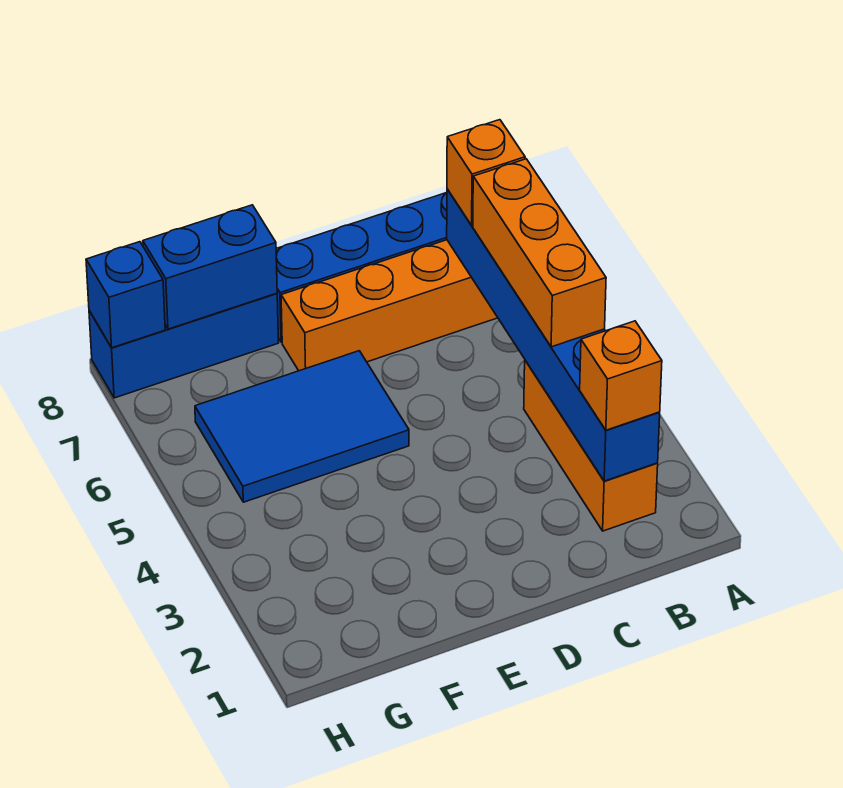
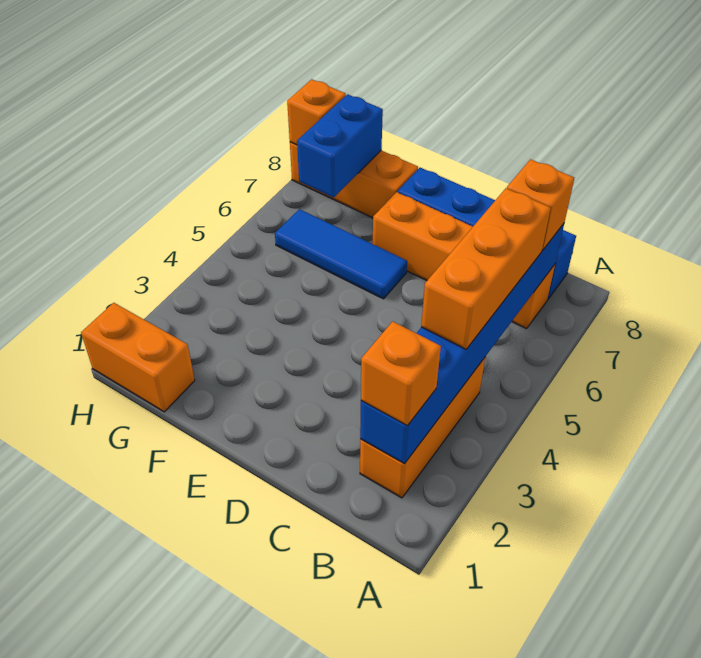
blue 2x3 tile [195,351,409,502] -> blue 1x3 tile [275,209,407,299]
blue 1x3 brick [89,293,279,398] -> orange 1x3 brick [290,142,418,218]
blue 1x2 brick [143,205,277,329] -> blue 1x2 brick turned to [297,94,383,197]
none -> orange 1x2 brick [81,303,195,412]
blue 1x1 brick [86,242,165,348] -> orange 1x1 brick [287,79,346,145]

